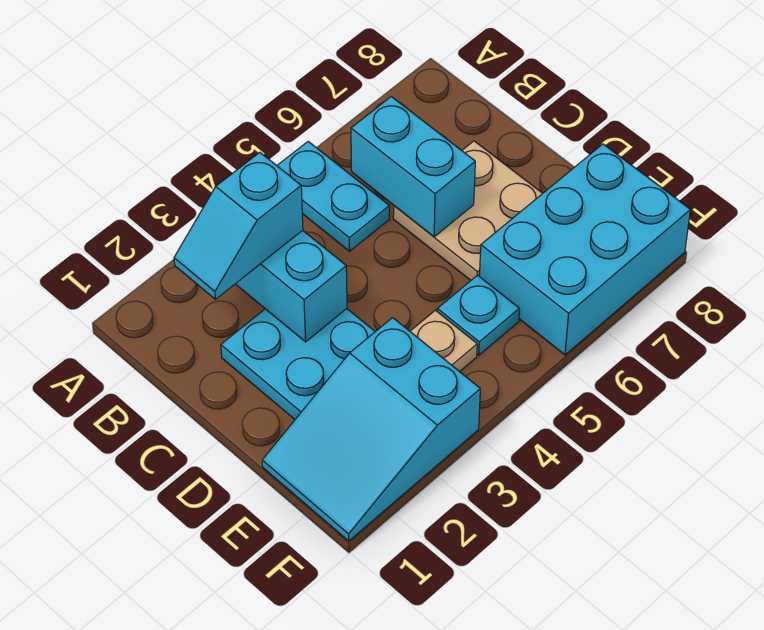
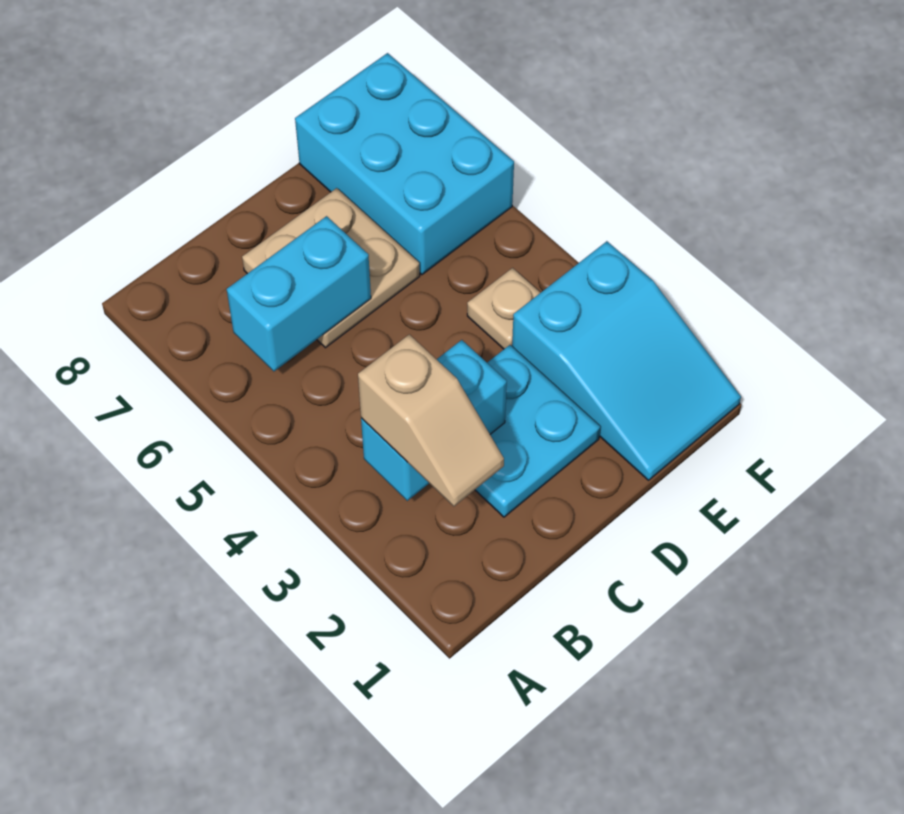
cyan 1x2 plate [277,142,390,251] -> none
cyan 1x2 slope [174,152,303,299] -> tan 1x2 slope [358,334,504,506]
cyan 1x1 plate [437,275,519,355] -> none

